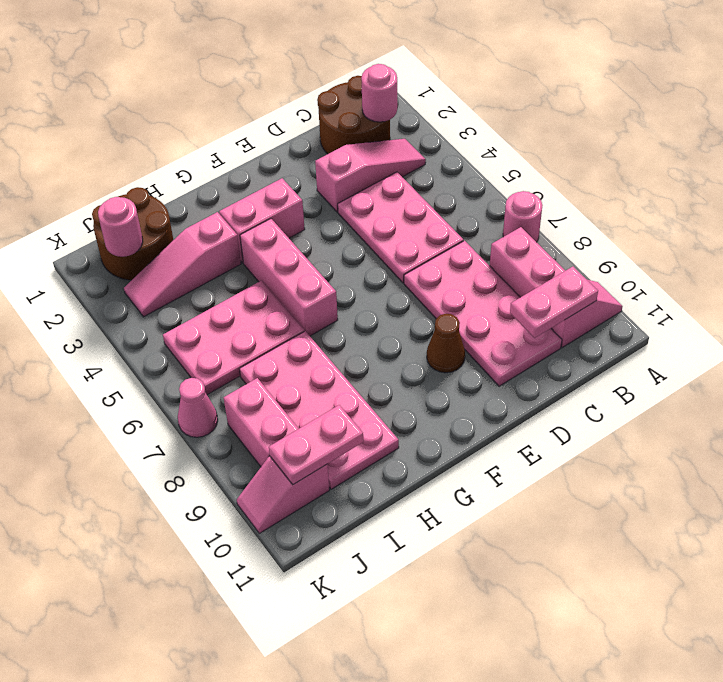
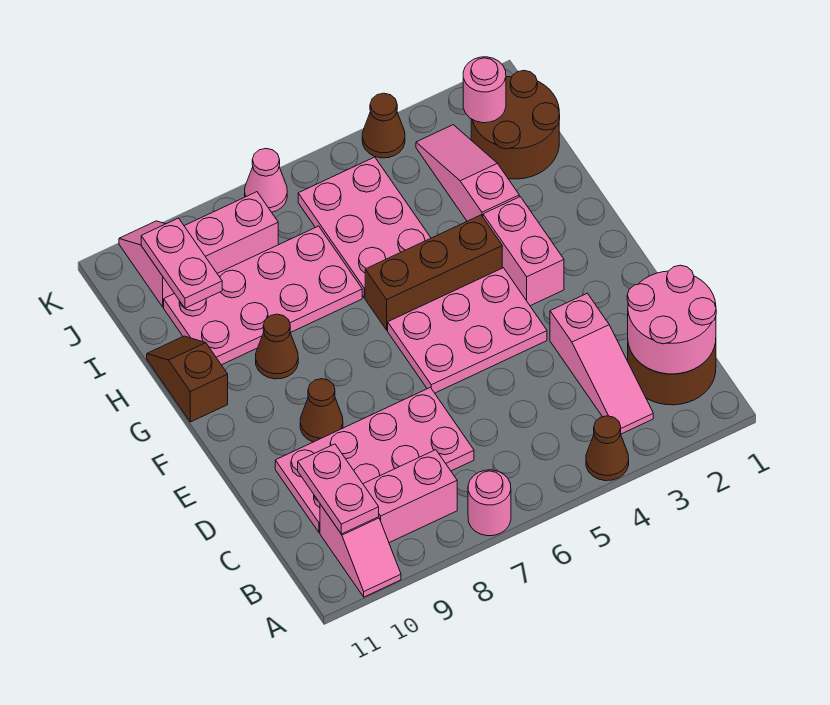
none -> brown 1x1 cone [586,416,629,481]
pink 1x1 round brick [361,64,397,122] -> pink 2x2 round brick [627,265,716,374]
pink 2x3 plate [338,172,463,283] -> pink 2x3 plate moved to [388,268,547,393]
pink 1x3 brick [240,219,338,336] -> brown 1x3 brick [365,215,502,330]
none -> brown 1x1 cone [256,314,298,379]
none -> brown 1x2 slope [147,336,228,422]
none -> brown 1x1 cone [362,93,405,158]

